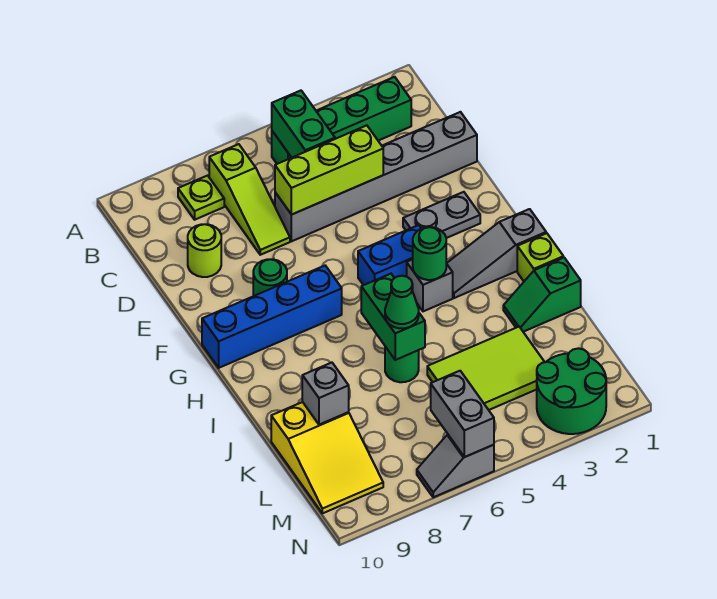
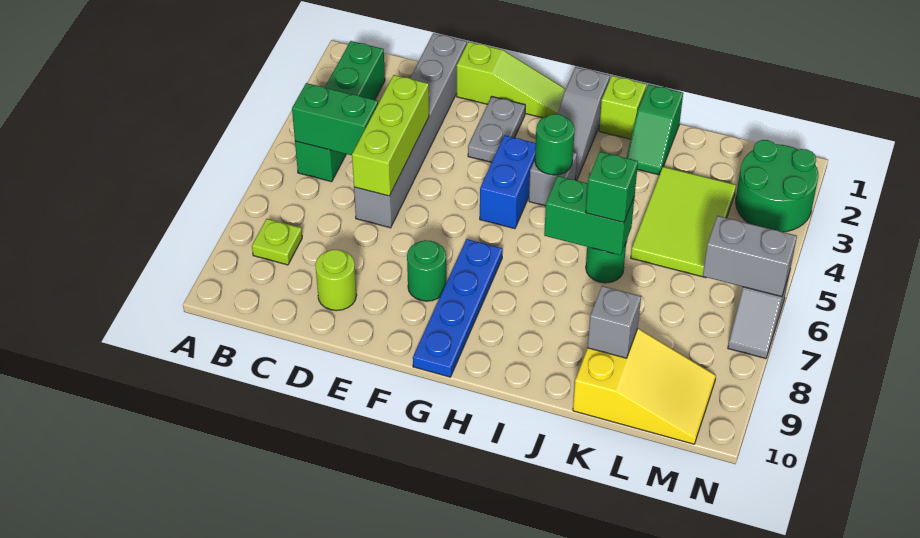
lime 1x3 slope [209,144,290,255] -> lime 1x3 slope moved to [457,42,566,118]
blue 1x4 brick [202,266,342,368] -> blue 1x4 plate [413,239,502,377]
green 1x1 cone [385,276,419,328] -> green 1x1 brick [586,152,638,223]

